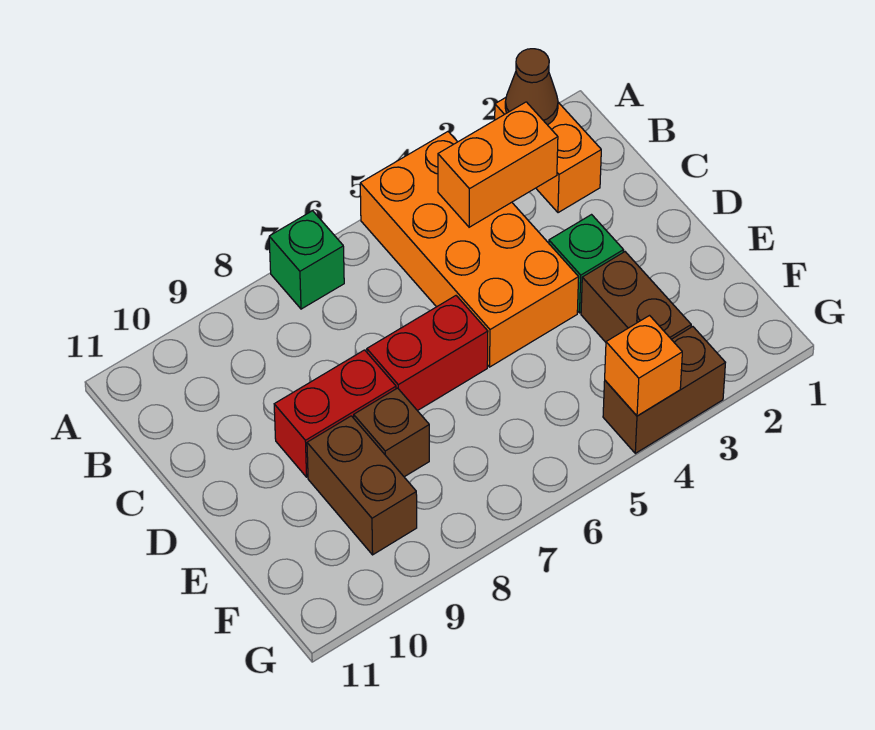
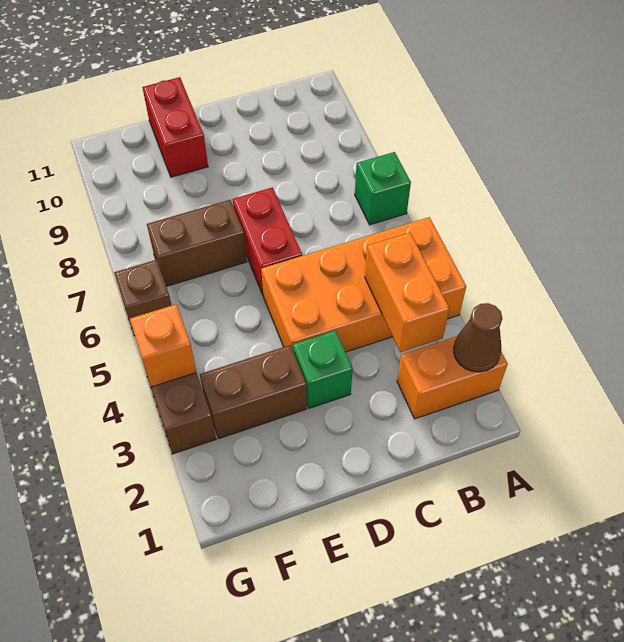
red 1x2 brick [274,350,396,477] -> red 1x2 brick moved to [142,77,208,177]
brown 1x1 brick [354,388,429,477] -> brown 1x1 brick moved to [114,260,172,336]
brown 1x2 brick [307,416,417,555] -> brown 1x2 brick moved to [147,200,247,287]

